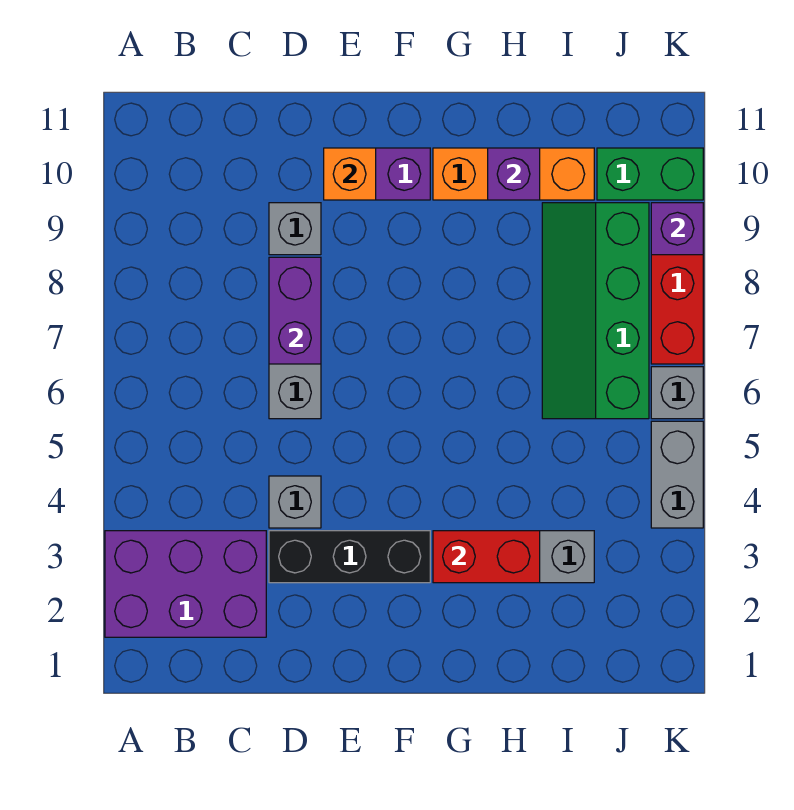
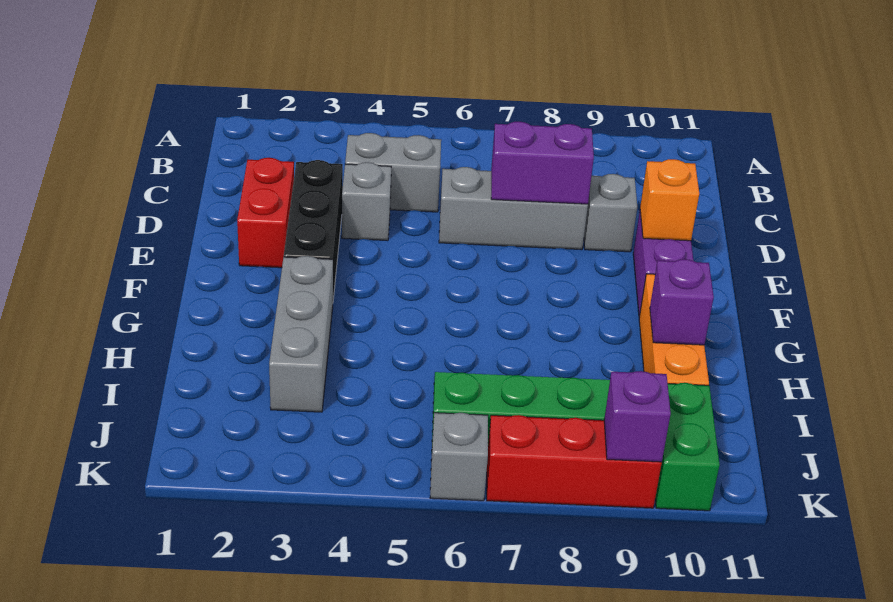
purple 2x3 brick [105,531,266,637] -> none
red 1x2 brick [433,531,540,583] -> red 1x2 brick moved to [237,158,294,268]
grey 1x2 brick [651,421,703,528] -> grey 1x2 brick moved to [345,133,441,212]

